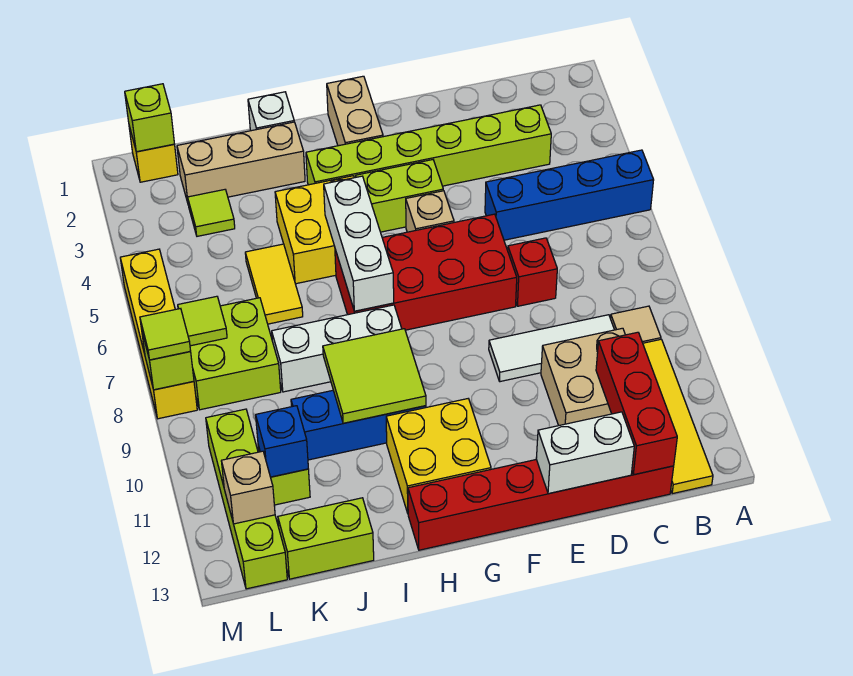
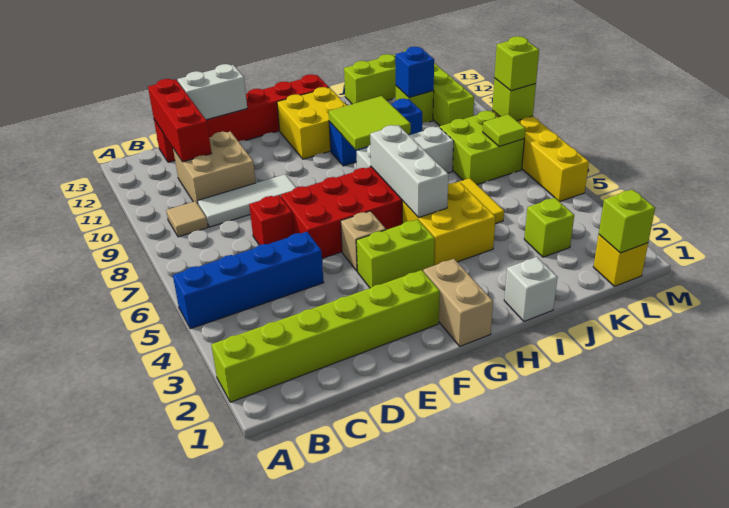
yellow 1x4 tile [643,339,713,494] -> none
lime 1x6 brick [306,105,551,186] -> lime 1x6 brick moved to [211,270,440,402]
tan 1x3 brick [177,122,305,203] -> none
lime 1x1 tile [188,190,235,236] -> lime 1x1 brick [524,198,574,257]
tan 1x1 brick [221,451,275,524] -> none
lime 1x1 tile [140,309,191,360] -> lime 1x1 brick [494,36,539,91]

